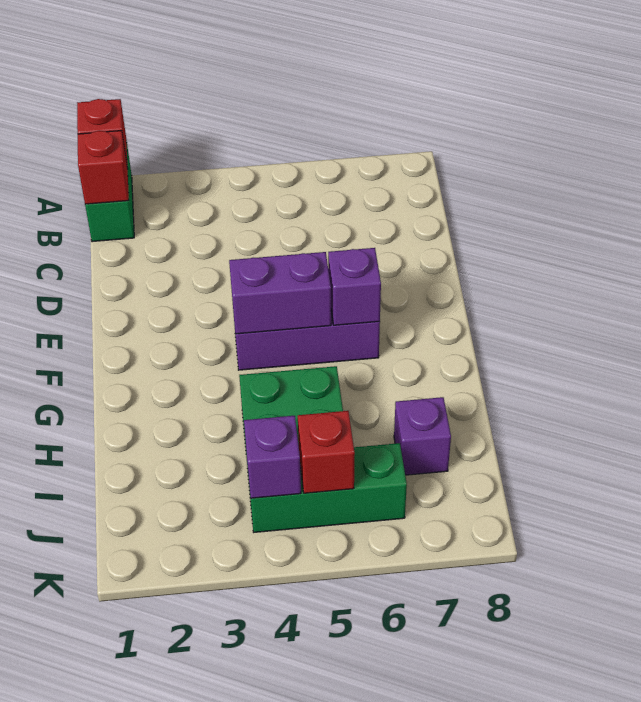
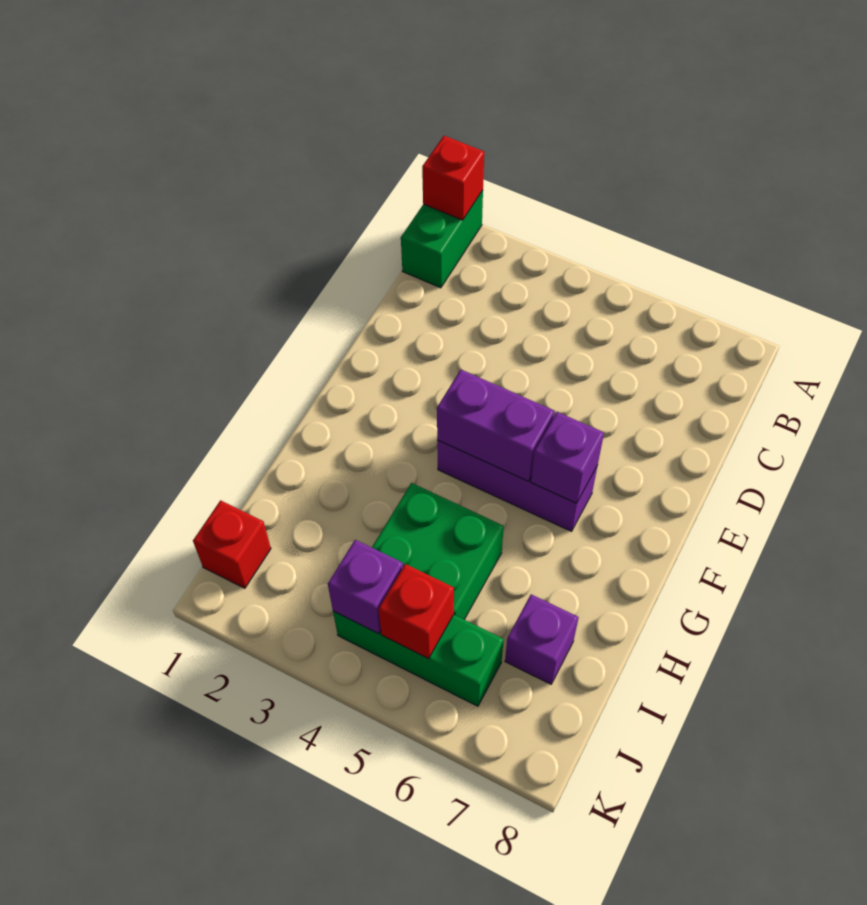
red 1x1 brick [78,131,129,204] -> red 1x1 brick moved to [193,500,271,588]

